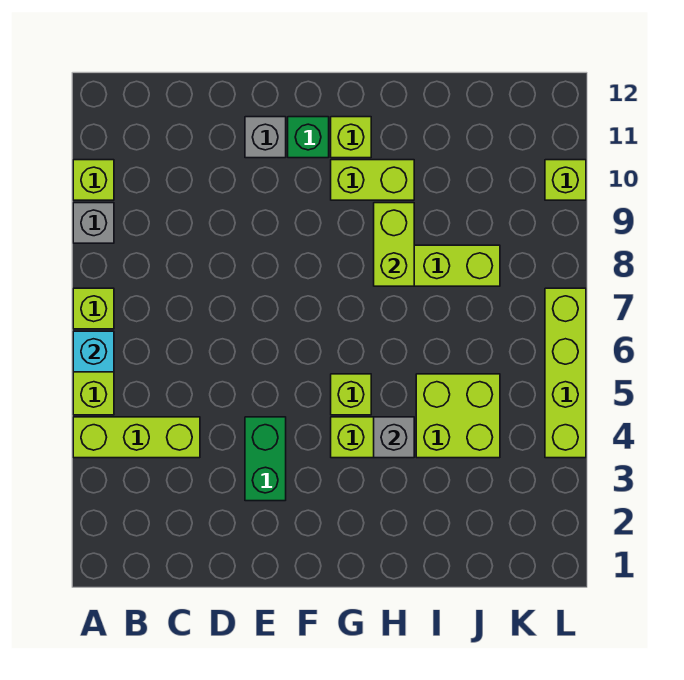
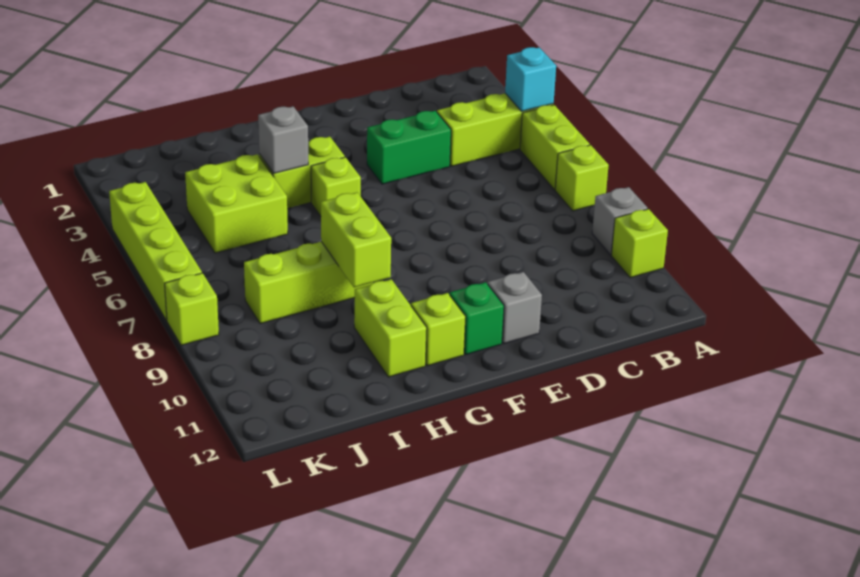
cyan 1x1 brick [73,331,114,372] -> cyan 1x1 brick moved to [505,47,556,111]
green 1x2 brick [245,417,286,501] -> green 1x2 brick turned to [367,111,451,184]
lime 1x2 brick [331,160,414,200] -> lime 1x2 brick turned to [354,279,427,377]
lime 1x1 brick [545,160,586,200] -> lime 1x1 brick moved to [165,273,219,345]

